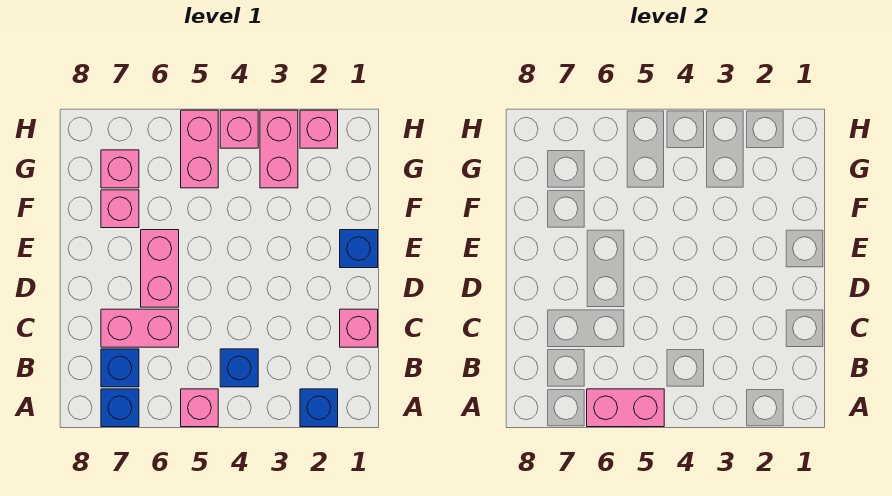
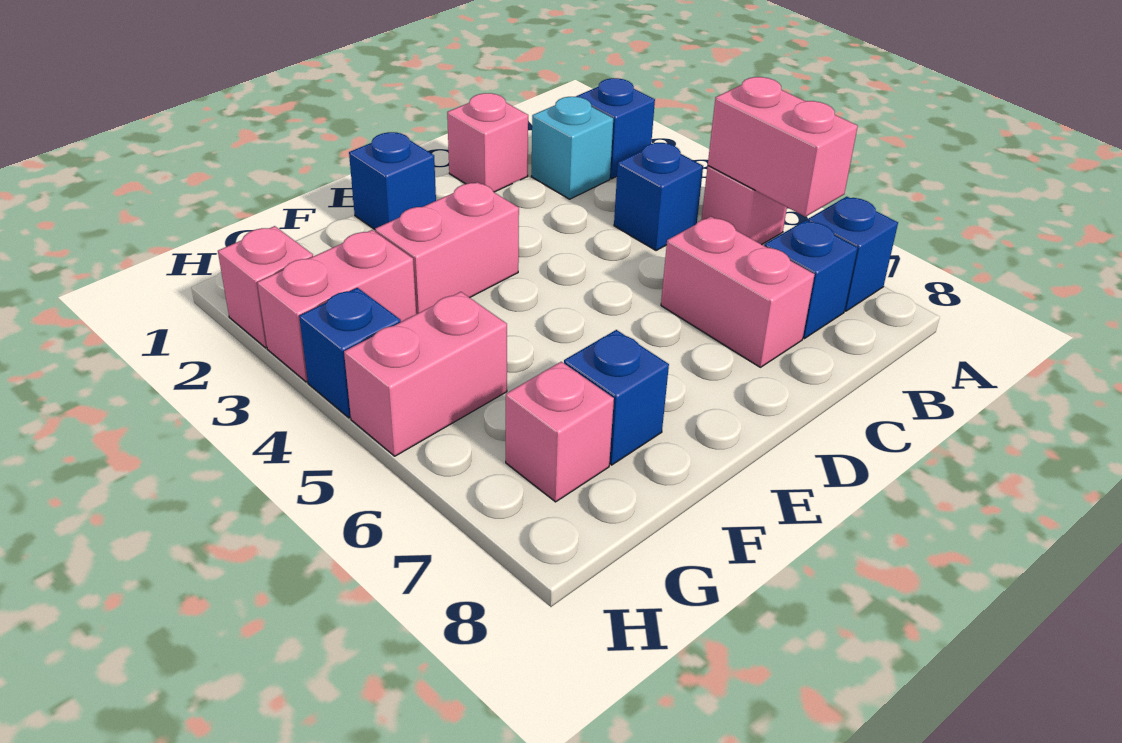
none -> cyan 1x1 brick [531,97,613,199]
pink 1x2 brick [141,230,179,307] -> pink 1x2 brick moved to [375,182,519,314]
pink 1x1 brick [101,190,139,228] -> blue 1x1 brick [564,330,669,465]
pink 1x1 brick [220,110,258,148] -> blue 1x1 brick [299,288,401,418]

